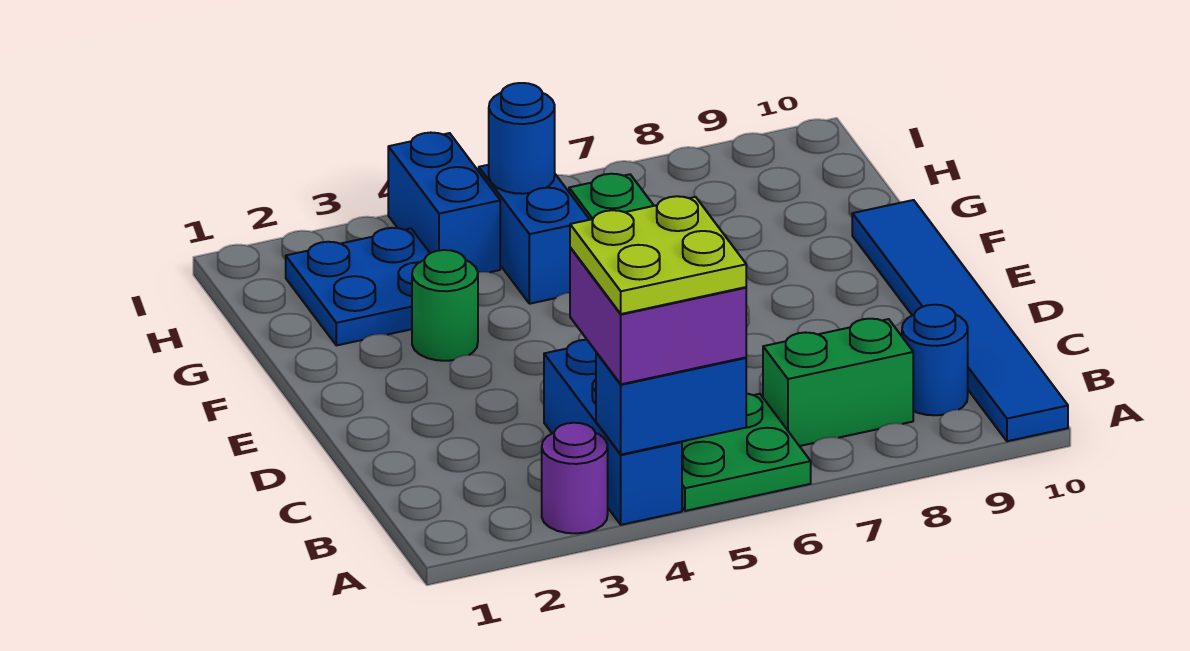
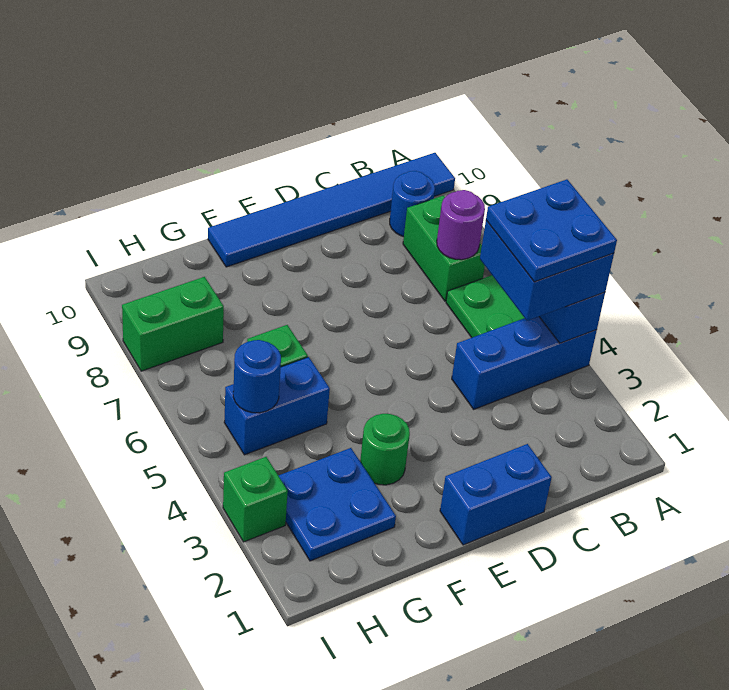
purple 1x1 round brick [542,423,608,533] -> purple 1x1 round brick moved to [437,190,485,260]
purple 2x2 brick [570,247,746,384] -> blue 2x2 brick [480,220,614,321]
lime 2x2 plate [570,196,746,314] -> blue 2x2 plate [486,179,617,282]
blue 1x2 brick [388,133,500,272] -> blue 1x2 brick moved to [440,444,552,545]
none -> green 1x2 brick [122,277,224,371]
none -> green 1x1 brick [223,457,288,542]

